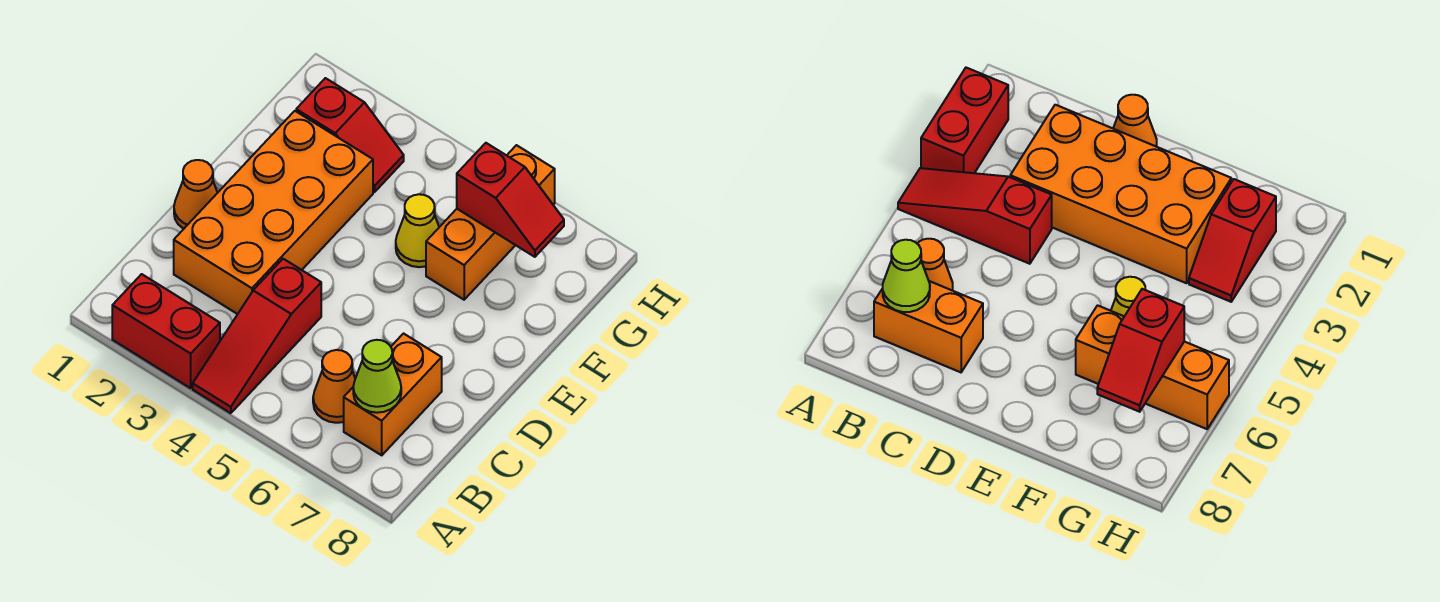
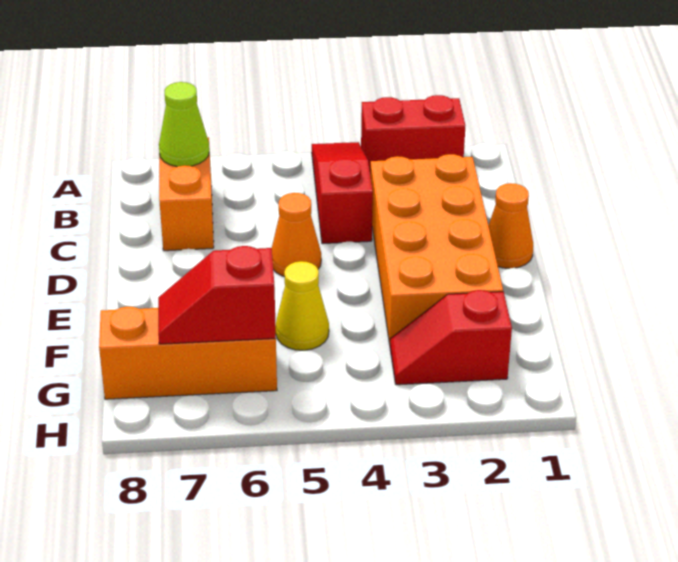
orange 1x1 cone [313,350,355,423] -> orange 1x1 cone moved to [272,193,321,277]
orange 1x3 brick [426,145,555,300] -> orange 1x3 brick turned to [99,306,277,399]

